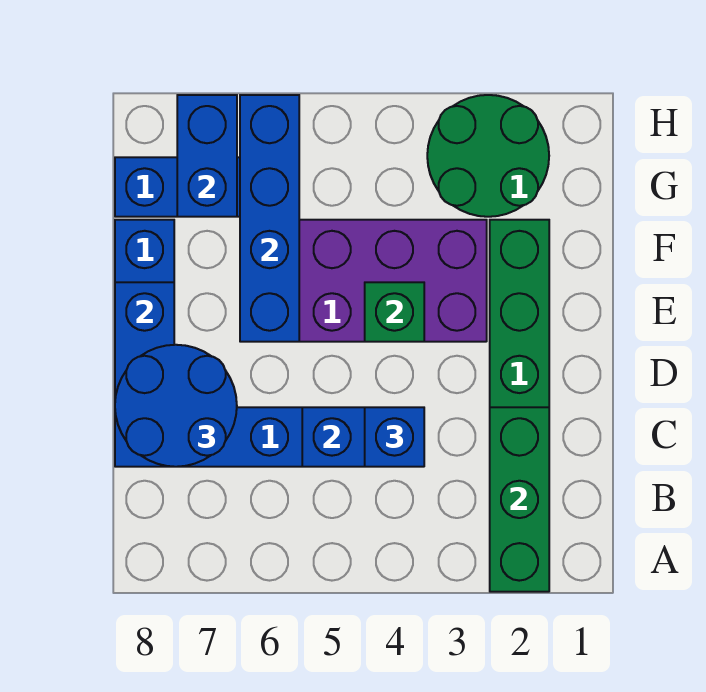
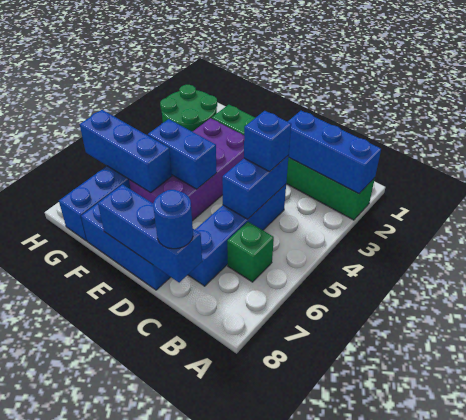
green 1x3 brick [490,407,549,592] -> blue 1x3 brick [288,111,381,194]
blue 2x2 round brick [115,345,237,467] -> blue 1x1 round brick [153,190,193,249]
green 1x1 brick [365,282,424,342] -> green 1x1 brick moved to [227,222,274,282]
blue 1x4 brick [240,95,299,342] -> blue 1x3 brick [80,110,172,193]
blue 1x2 brick [177,95,237,217] -> blue 1x2 brick moved to [148,119,217,189]

